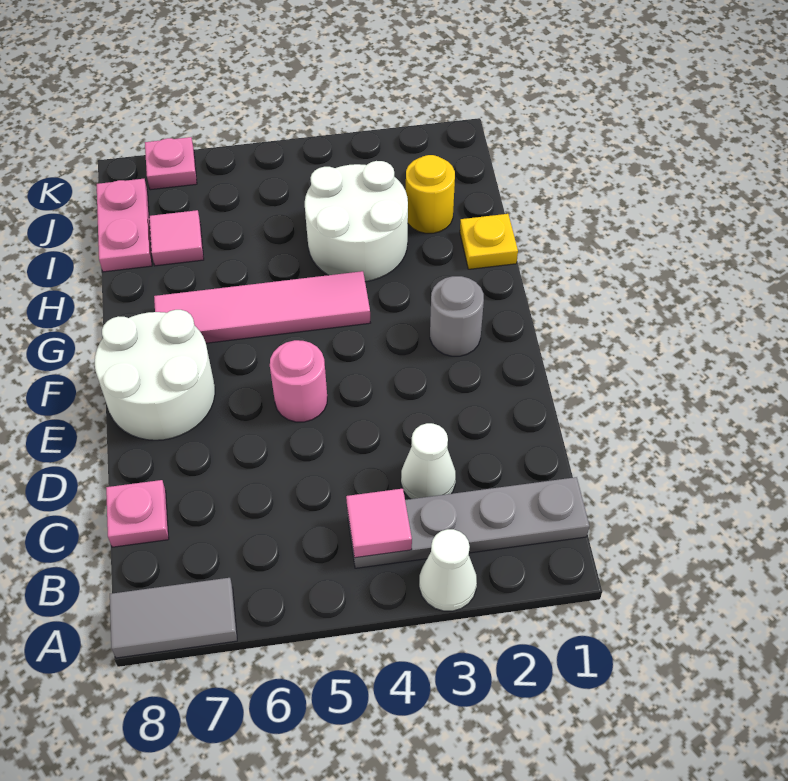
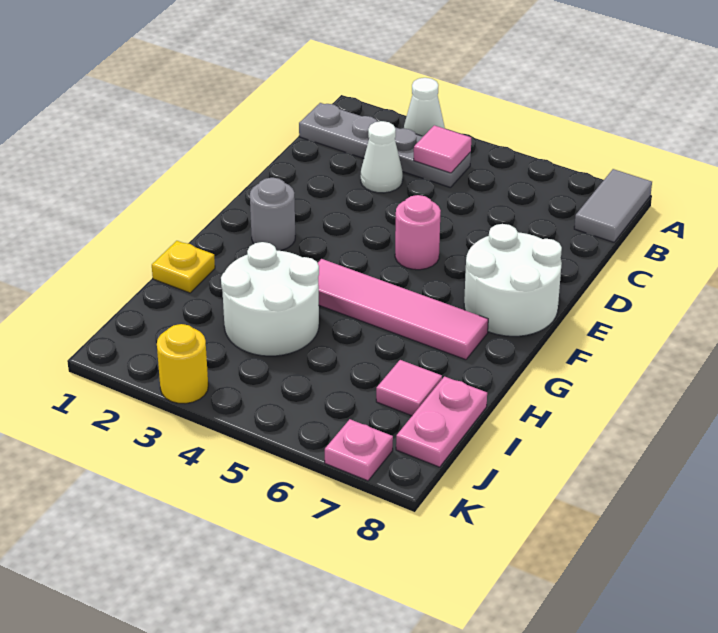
grey 1x2 tile [110,578,237,658] -> grey 1x2 tile turned to [574,169,652,242]
pink 1x1 plate [106,480,169,547] -> none
yellow 1x1 round brick [406,155,455,233] -> yellow 1x1 round brick moved to [157,324,208,404]

